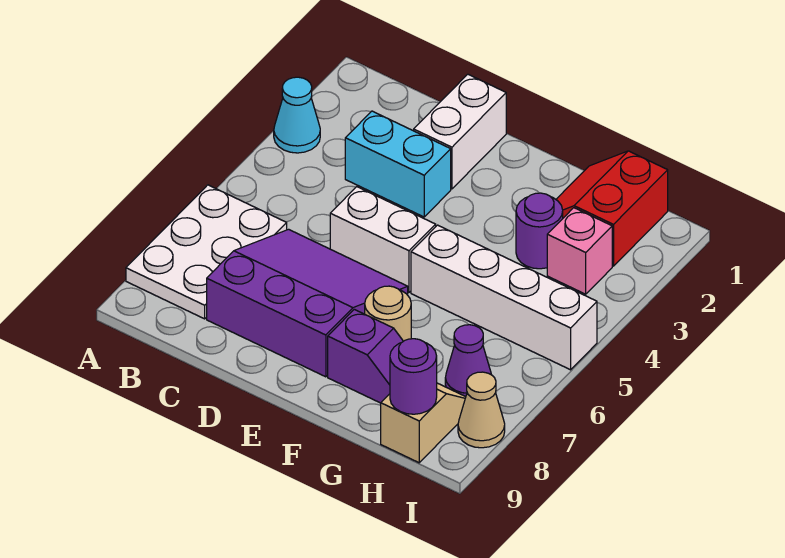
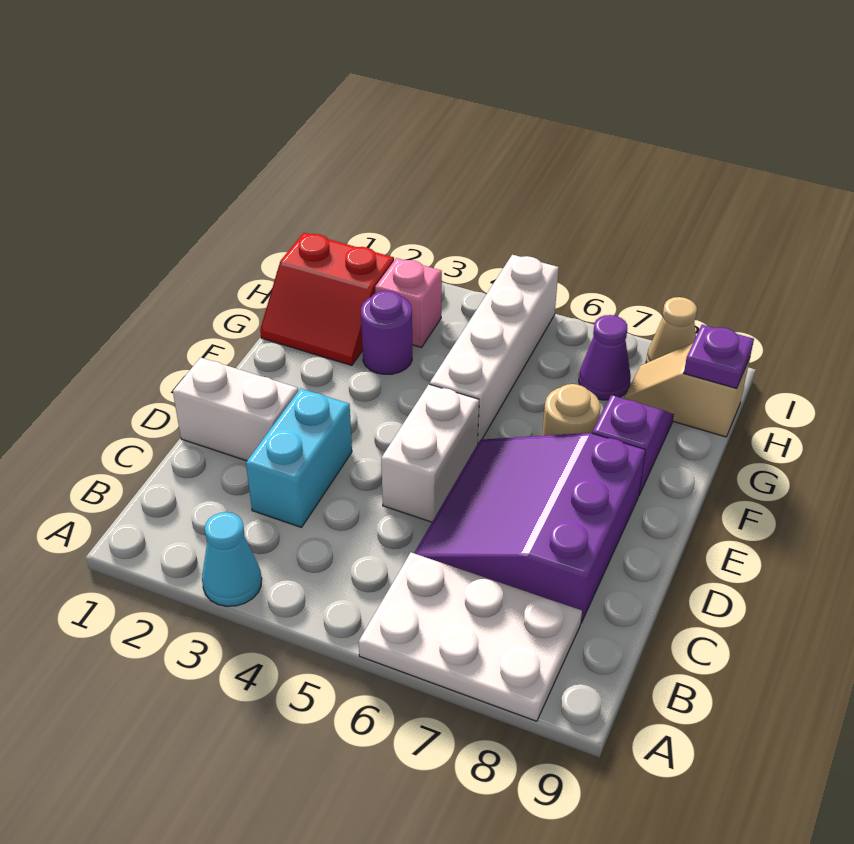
purple 1x1 round brick [390,339,437,414] -> purple 1x1 plate [684,325,754,389]

